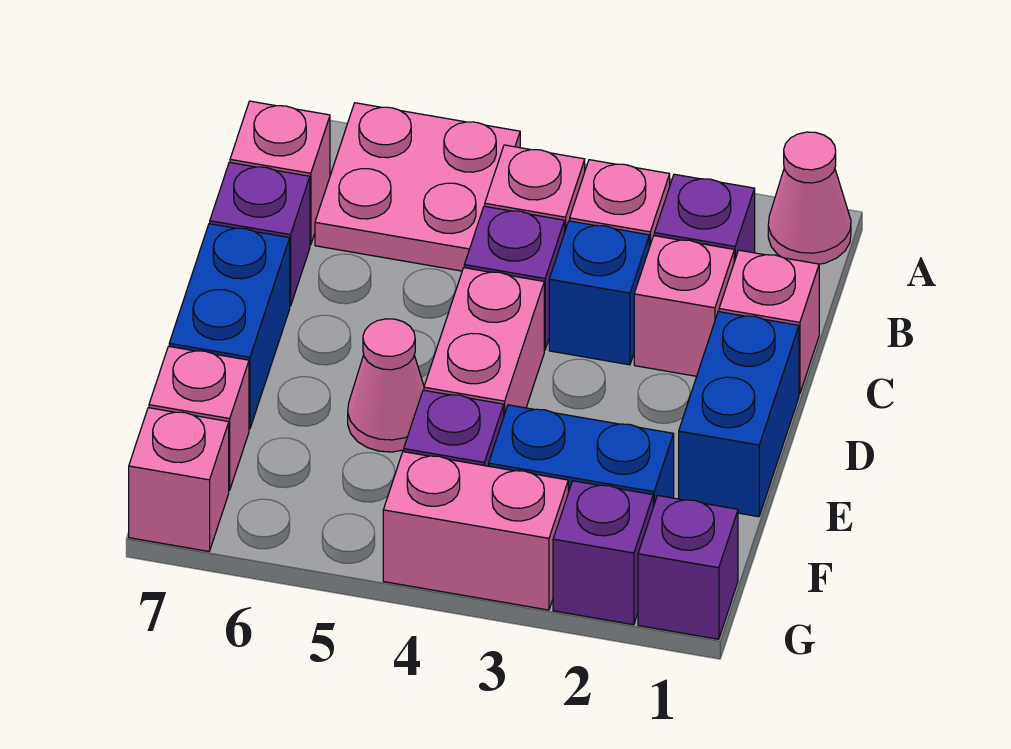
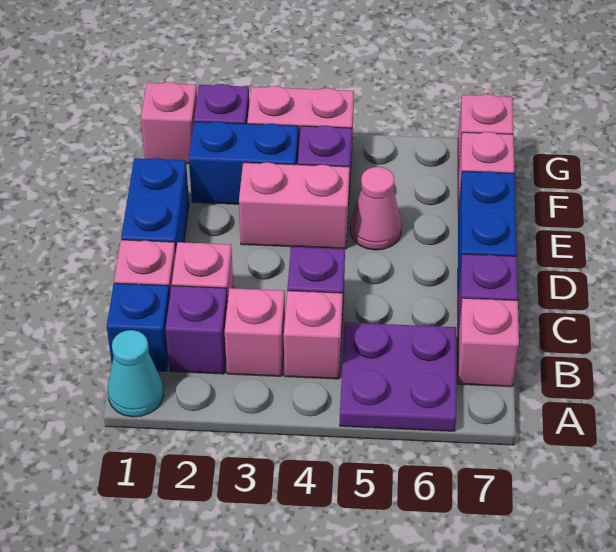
pink 1x1 cone [768,132,851,264] -> cyan 1x1 cone [108,330,164,417]
pink 2x2 plate [315,103,520,271] -> purple 2x2 plate [340,322,456,431]
blue 1x1 brick [549,221,649,365] -> blue 1x1 brick moved to [107,283,170,371]
pink 1x2 brick [424,268,544,415] -> pink 1x2 brick turned to [239,162,350,249]
purple 1x1 brick [638,496,738,639] -> pink 1x1 brick [141,82,197,164]

